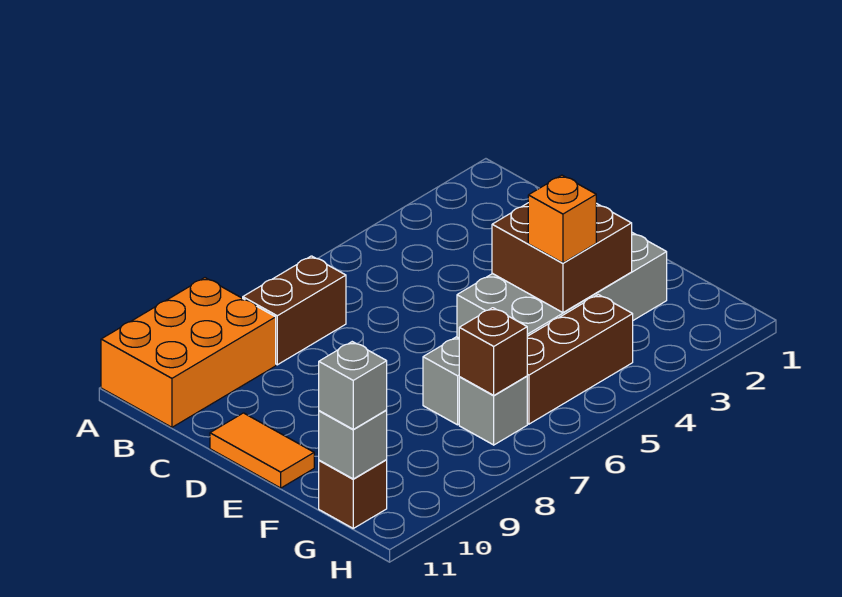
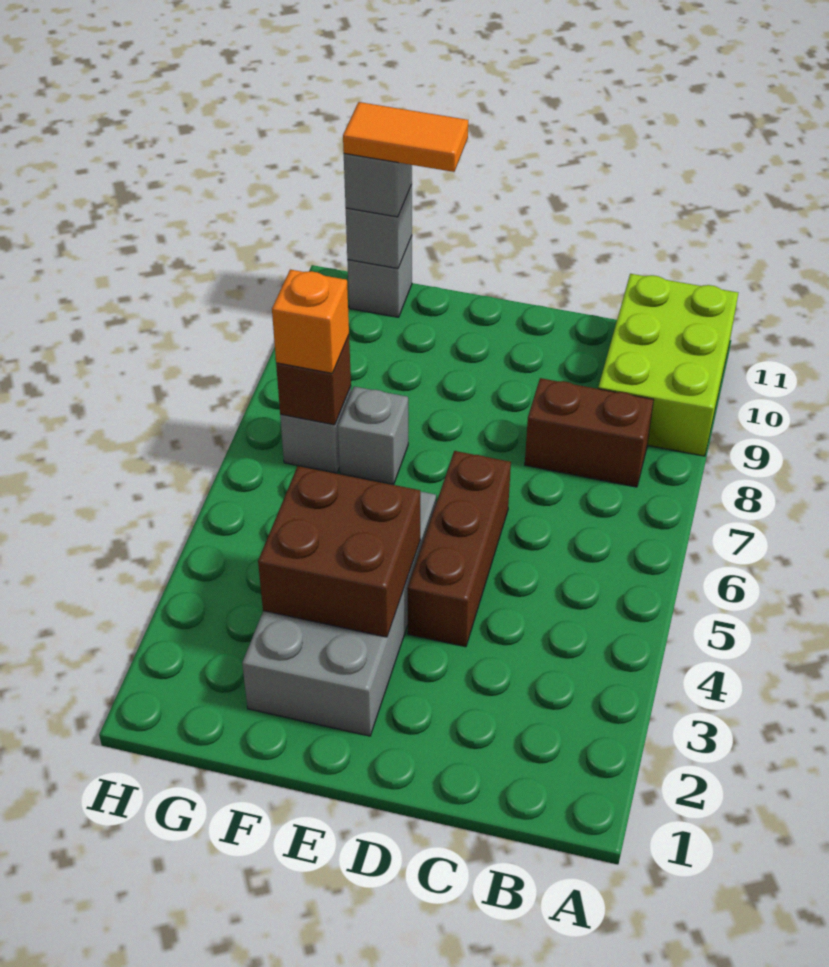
orange 2x3 brick [101,278,276,427] -> lime 2x3 brick [598,274,738,456]
brown 1x2 brick [243,256,346,365] -> brown 1x2 brick turned to [525,378,654,487]
orange 1x2 tile [210,413,314,488] -> orange 1x2 tile moved to [343,102,468,172]
orange 1x1 brick [528,175,596,263] -> orange 1x1 brick moved to [272,270,349,373]
brown 1x3 brick [527,295,633,424] -> brown 1x3 brick moved to [407,451,511,647]
brown 1x1 brick [319,460,387,528] -> grey 1x1 brick [347,236,412,317]

